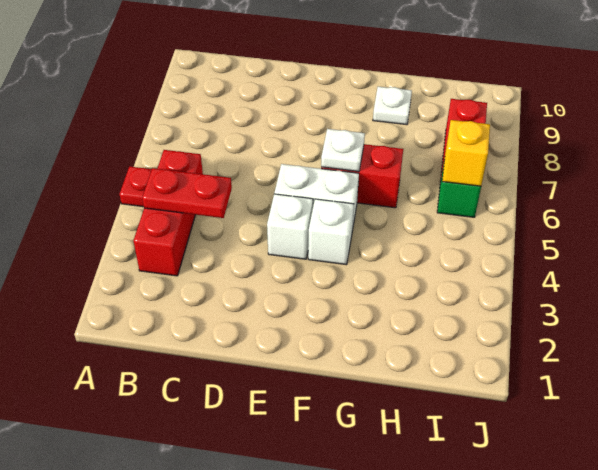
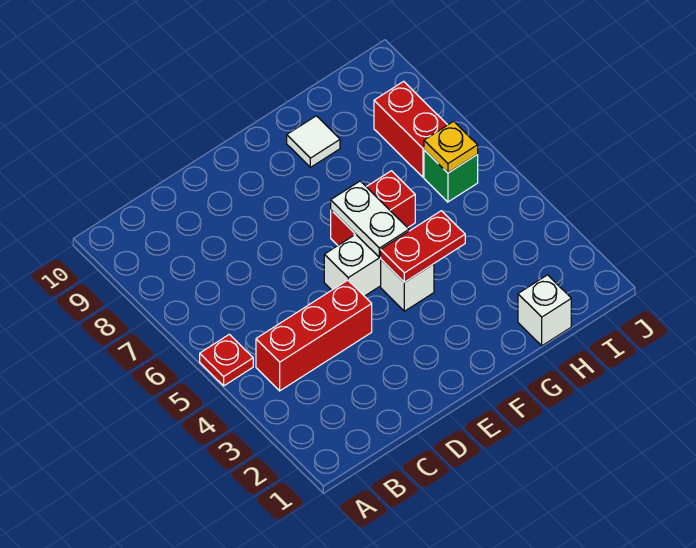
red 1x3 brick [134,150,203,276] -> red 1x3 brick turned to [256,280,372,391]
red 1x2 plate [142,168,232,218] -> red 1x2 plate moved to [381,211,465,282]
white 1x1 brick [267,194,313,259] -> white 1x1 brick moved to [518,275,571,346]
white 1x1 plate [321,129,365,172] -> white 1x2 plate [331,181,409,257]
white 1x1 plate [373,87,412,125] -> white 1x1 tile [287,116,340,167]
yellow 1x1 brick [442,120,490,186] -> yellow 1x1 plate [424,121,478,173]

